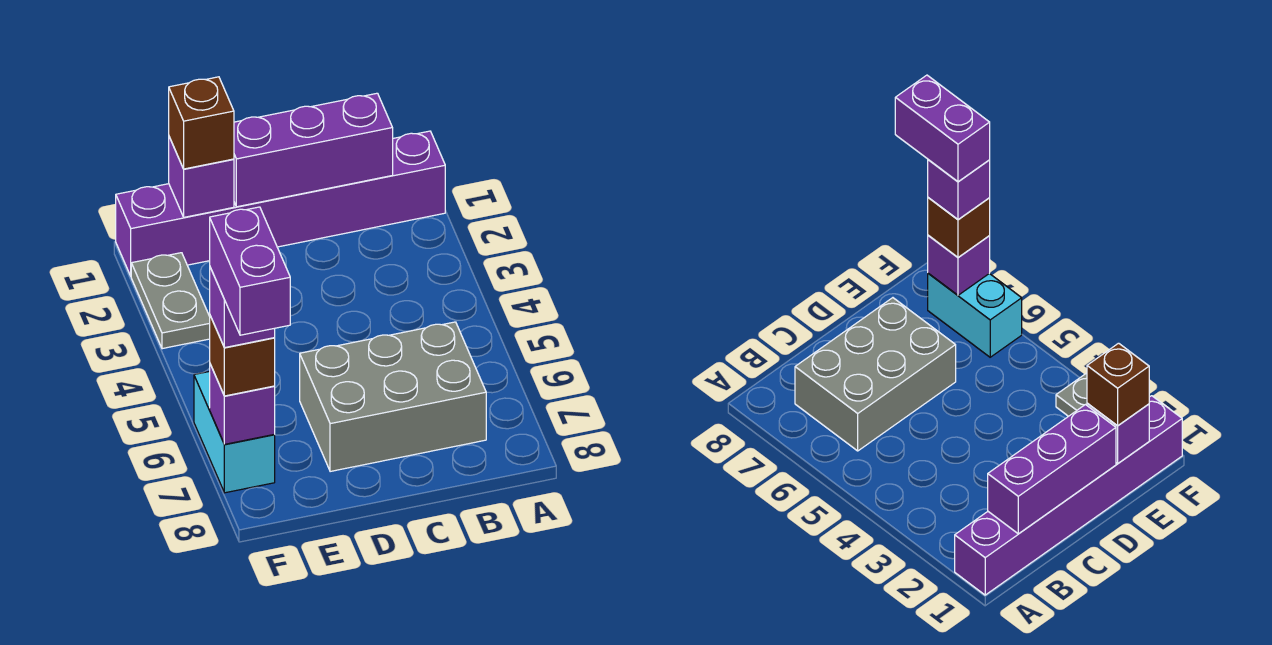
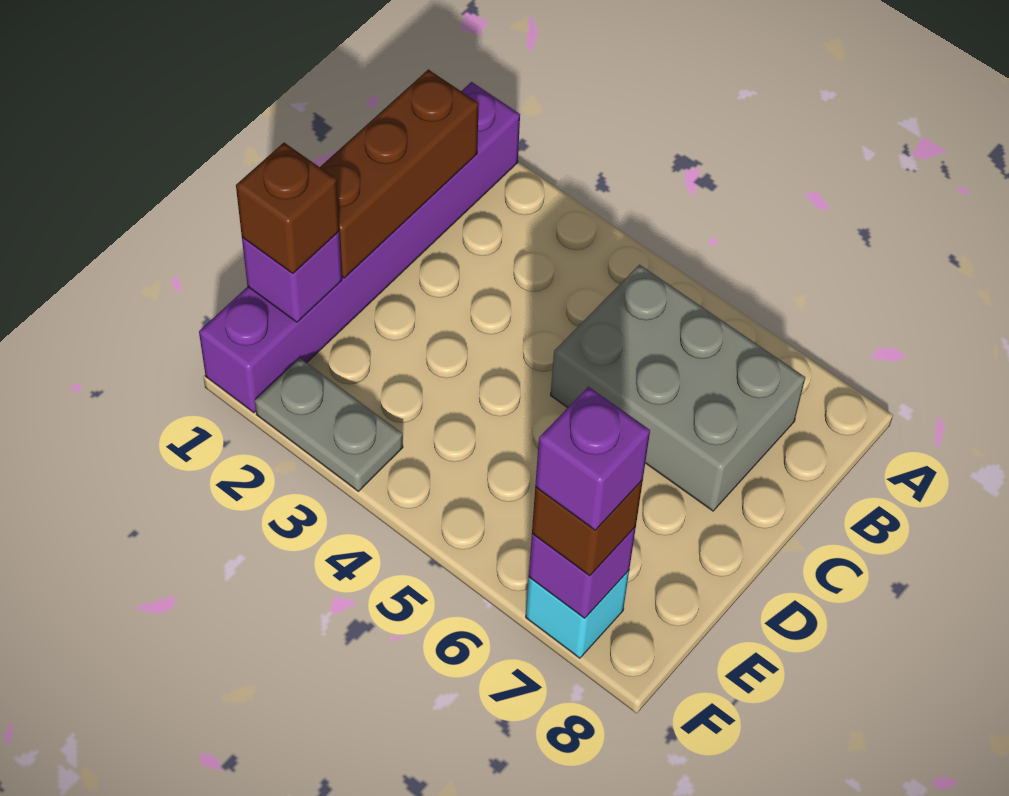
purple 1x3 brick [234,93,393,207] -> brown 1x3 brick [320,69,479,278]
grey 2x3 brick [300,322,486,472] -> grey 2x3 brick turned to [551,265,805,511]
cyan 1x2 brick [194,371,275,493] -> cyan 1x1 brick [526,571,629,658]
purple 1x2 brick [210,207,290,335] -> none

